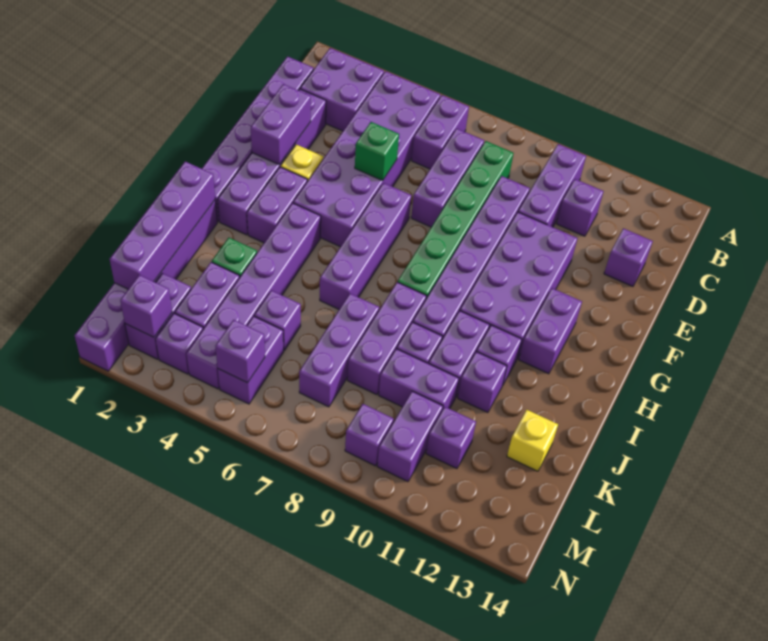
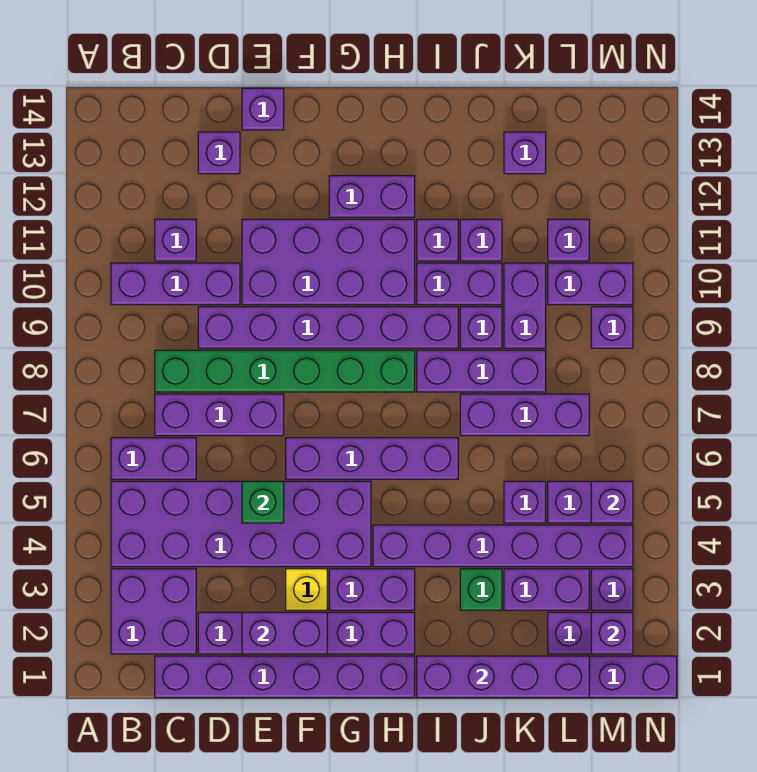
none -> purple 1x1 brick [242,88,284,130]
yellow 1x1 brick [507,410,558,471] -> purple 1x1 brick [504,132,546,174]

